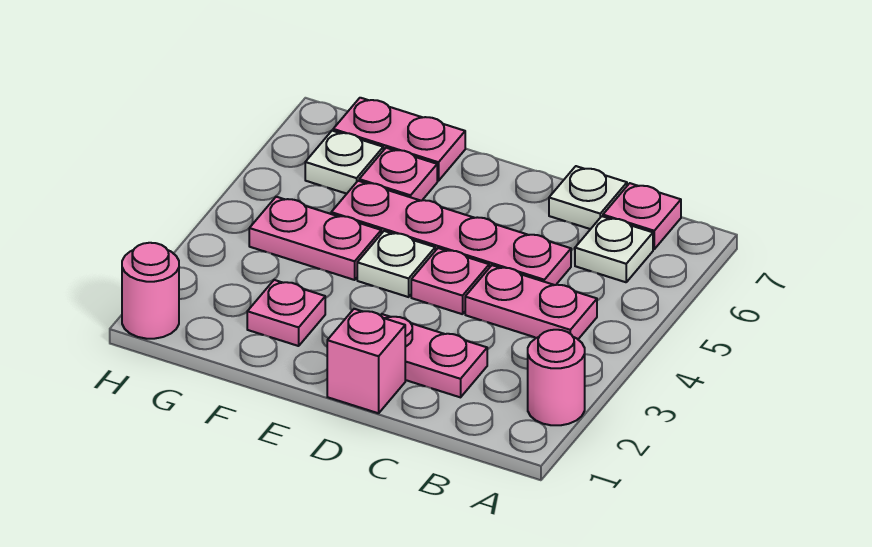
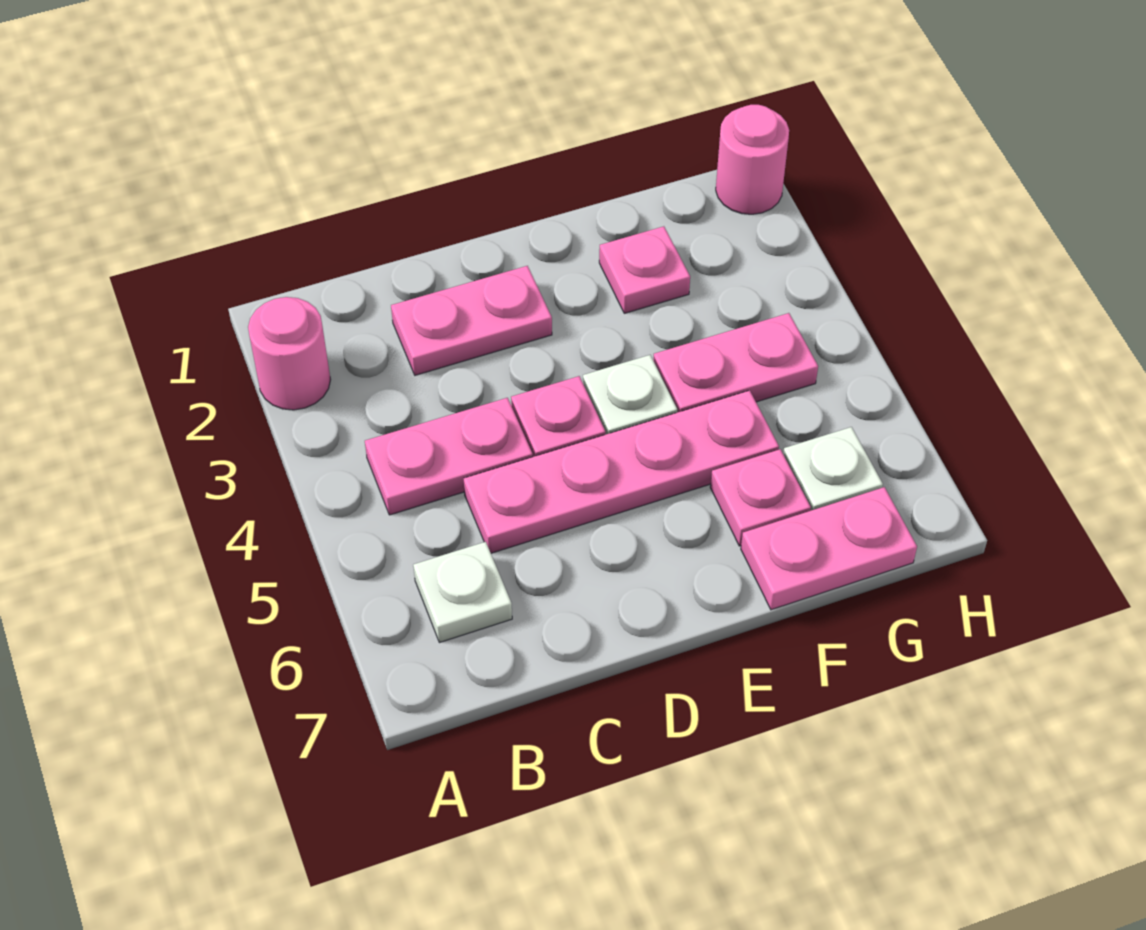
pink 1x1 plate [603,183,681,249] -> none
white 1x1 plate [549,166,627,229] -> none
pink 1x1 brick [327,309,405,413] -> none

